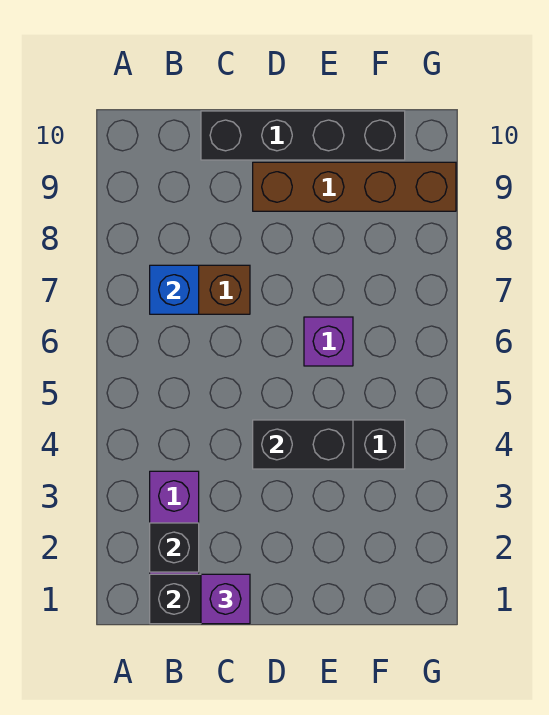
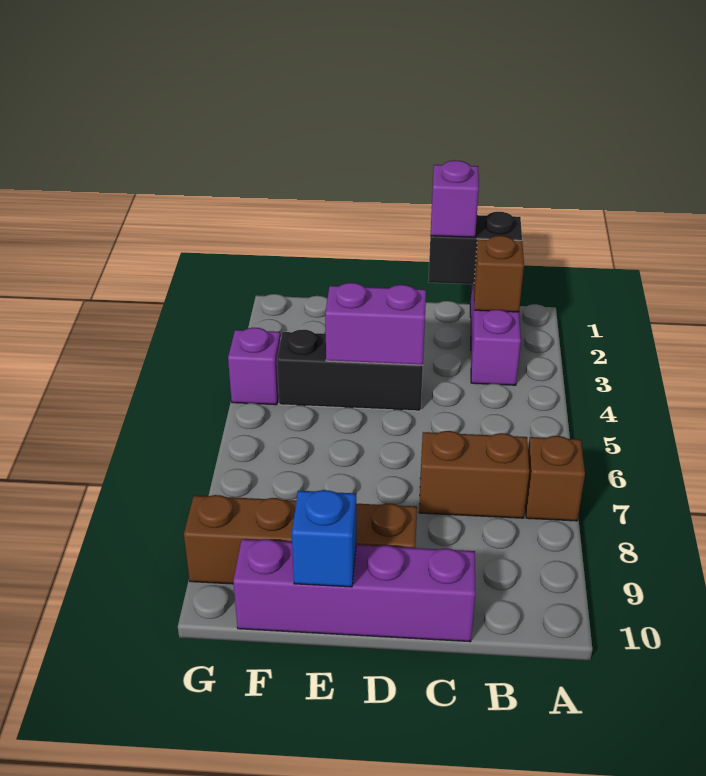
none -> brown 1x1 brick [525,436,585,521]
black 1x1 brick [150,523,199,572] -> brown 1x1 brick [474,236,524,312]
blue 1x1 brick [150,265,199,314] -> blue 1x1 brick moved to [292,490,356,587]
black 1x4 brick [201,111,405,160] -> purple 1x4 brick [233,539,475,642]
black 1x2 brick [253,420,353,469] -> purple 1x2 brick [325,283,426,365]
purple 1x1 brick [304,317,353,366] -> purple 1x1 brick moved to [228,328,281,405]

